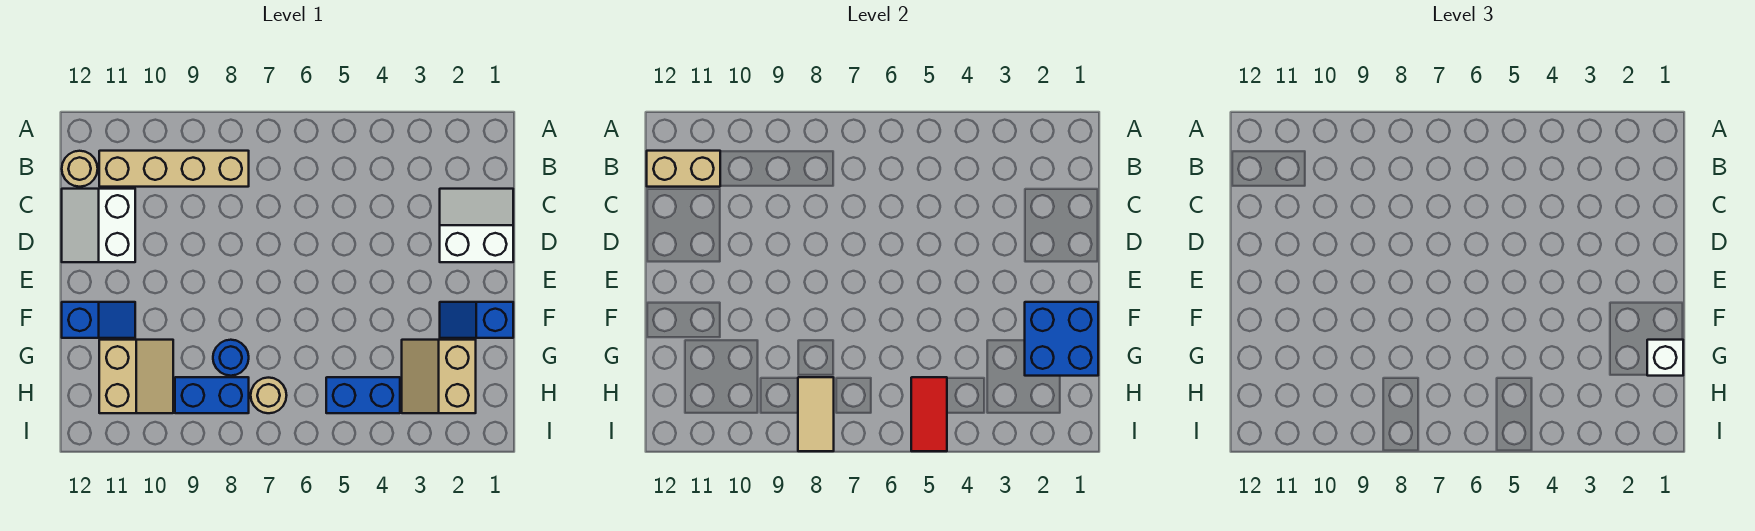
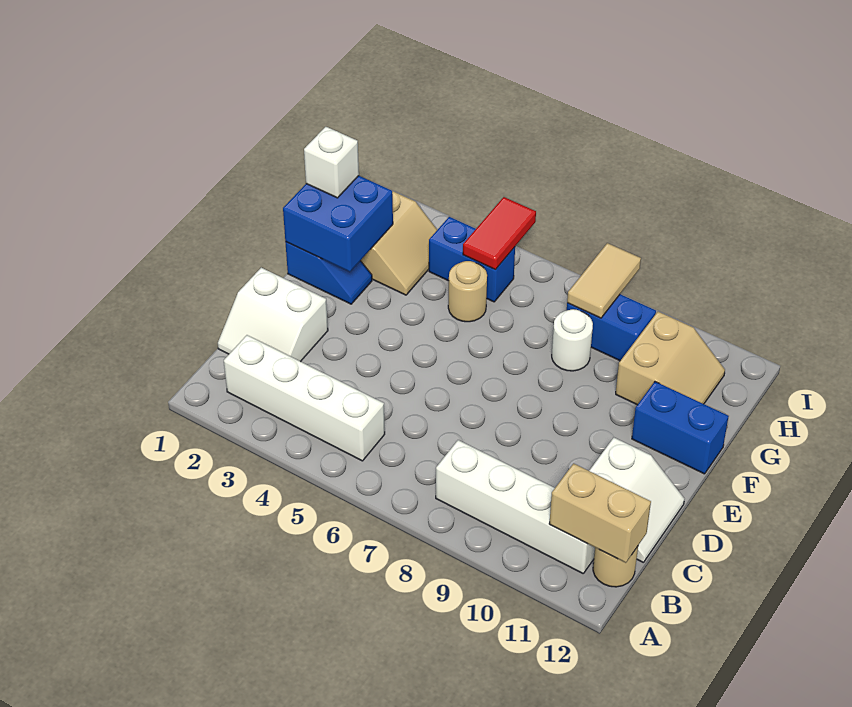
none -> white 1x4 brick [224,335,385,461]
tan 1x4 brick [99,151,249,187] -> white 1x4 brick [436,440,595,573]
blue 1x2 slope [62,302,135,338] -> blue 1x2 brick [632,382,729,474]
blue 1x1 round brick [213,340,249,376] -> white 1x1 round brick [552,309,593,371]
tan 2x2 slope [99,340,173,413] -> tan 2x2 slope turned to [616,312,725,405]
tan 1x1 round brick [251,378,287,413] -> tan 1x1 round brick moved to [448,261,487,322]

